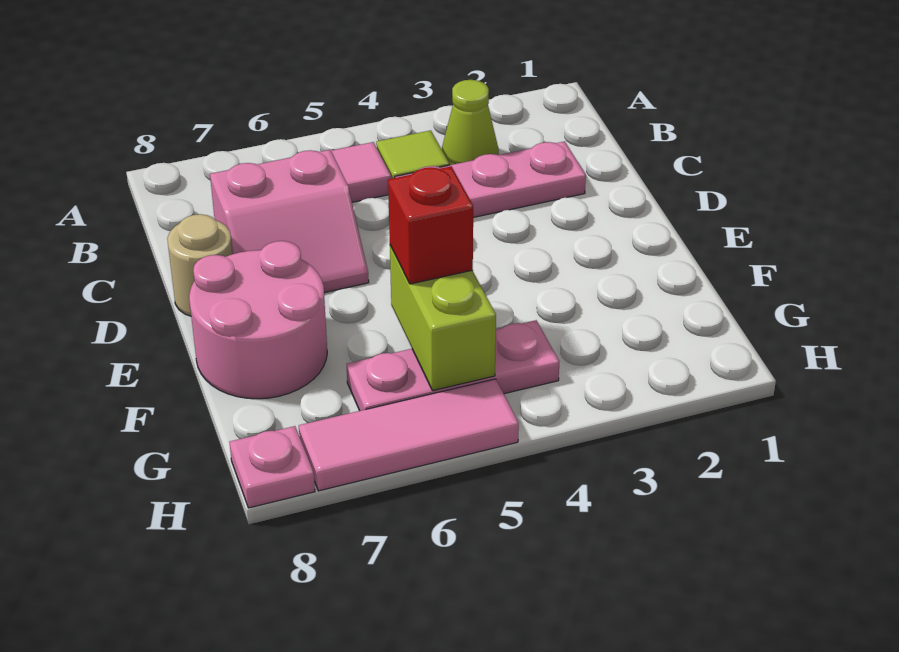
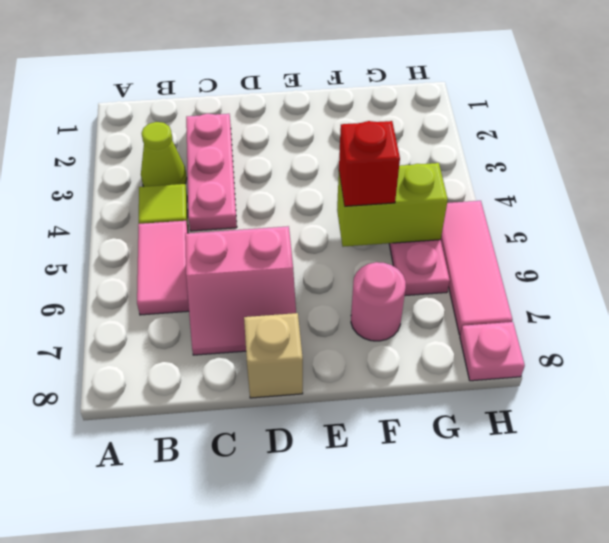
pink 2x2 slope [210,150,369,293] -> pink 2x2 slope turned to [185,226,296,355]
tan 1x1 round brick [167,214,232,316] -> tan 1x1 brick [244,313,303,398]
pink 2x2 round brick [189,241,327,399] -> pink 1x1 round brick [351,262,406,341]

